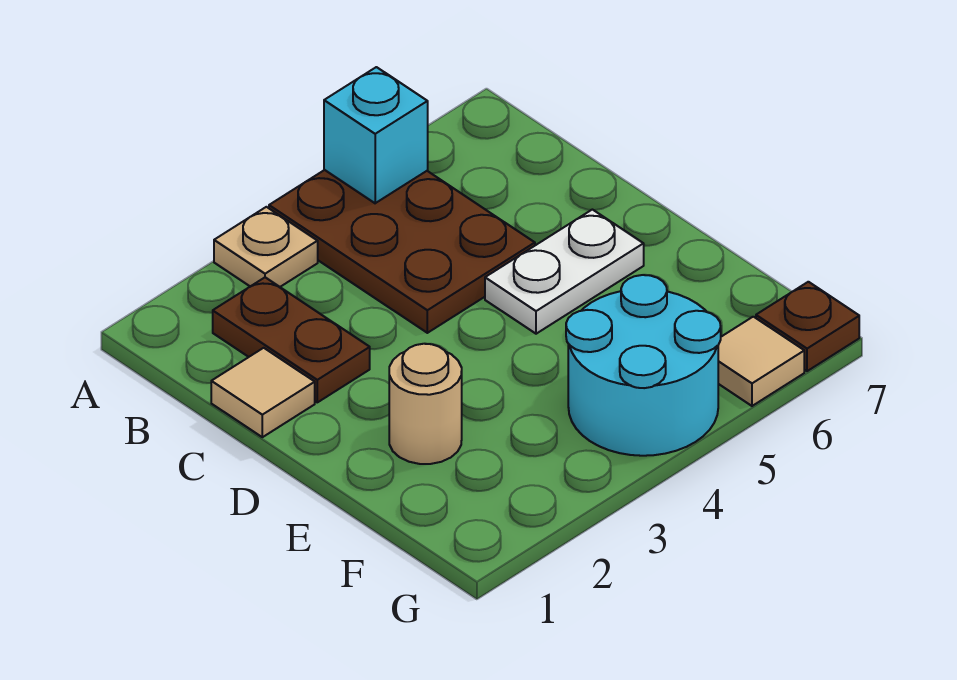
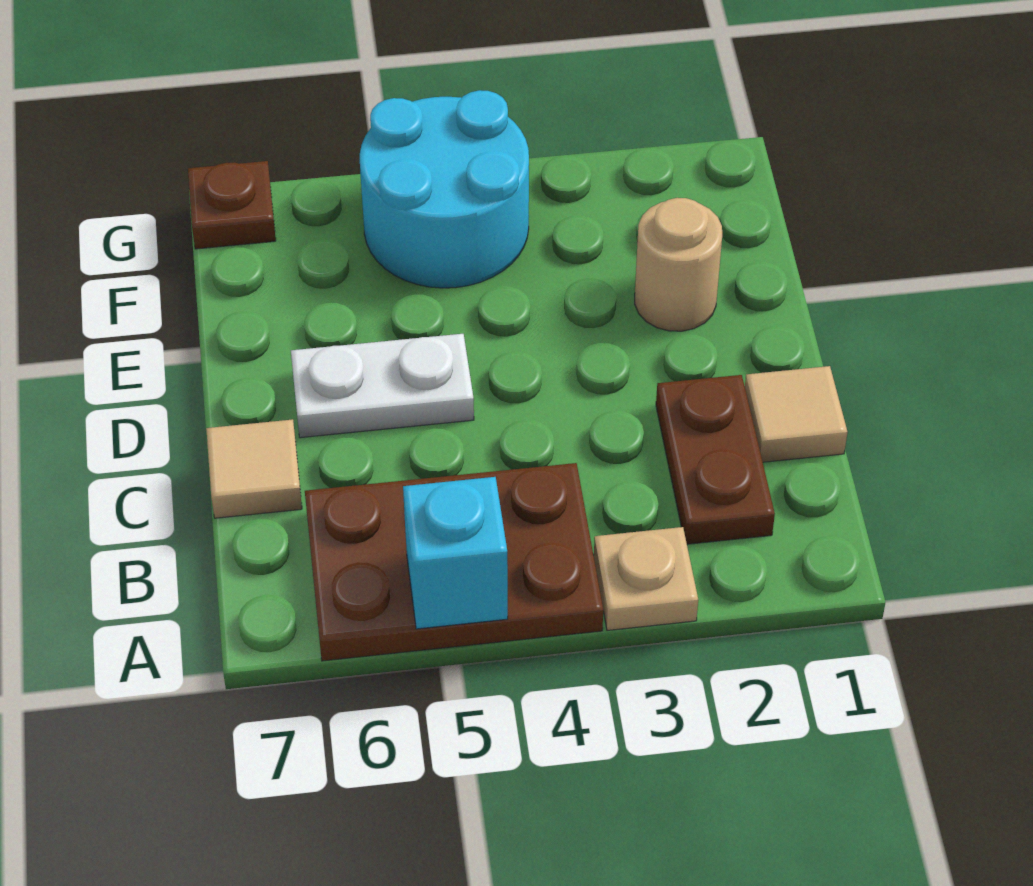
brown 2x3 plate [269,170,535,333] -> brown 2x3 plate turned to [305,463,603,661]
tan 1x1 tile [718,317,804,406] -> tan 1x1 tile moved to [206,419,302,518]

